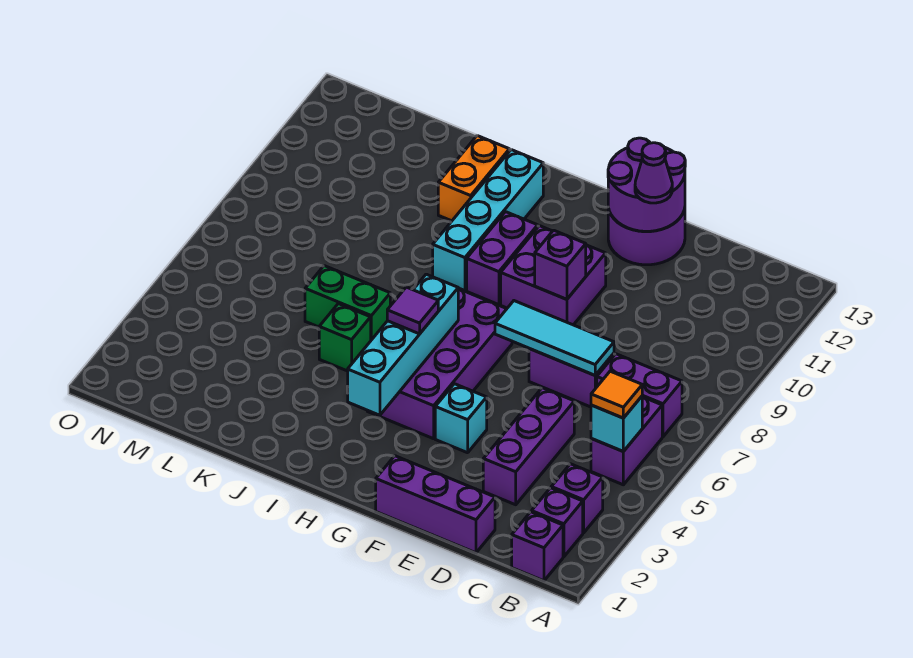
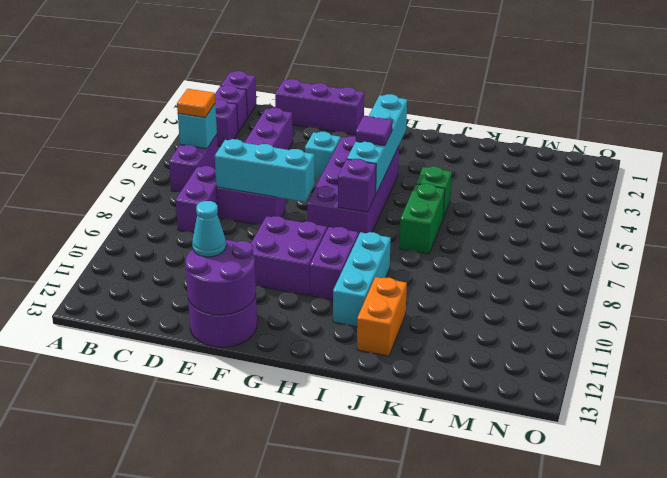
purple 1x2 brick [597,354,682,437] -> purple 1x2 brick turned to [176,166,218,233]
cyan 1x3 tile [495,301,614,375] -> cyan 1x3 brick [215,139,315,202]
purple 1x1 cone [635,143,672,203] -> cyan 1x1 cone [192,201,226,257]
purple 1x1 brick [535,230,586,299] -> purple 1x1 brick moved to [338,159,376,212]
cyan 1x4 brick [433,150,543,291] -> cyan 1x3 brick [333,232,391,327]
green 1x2 brick [305,266,390,340] -> green 1x2 brick turned to [400,184,445,254]

